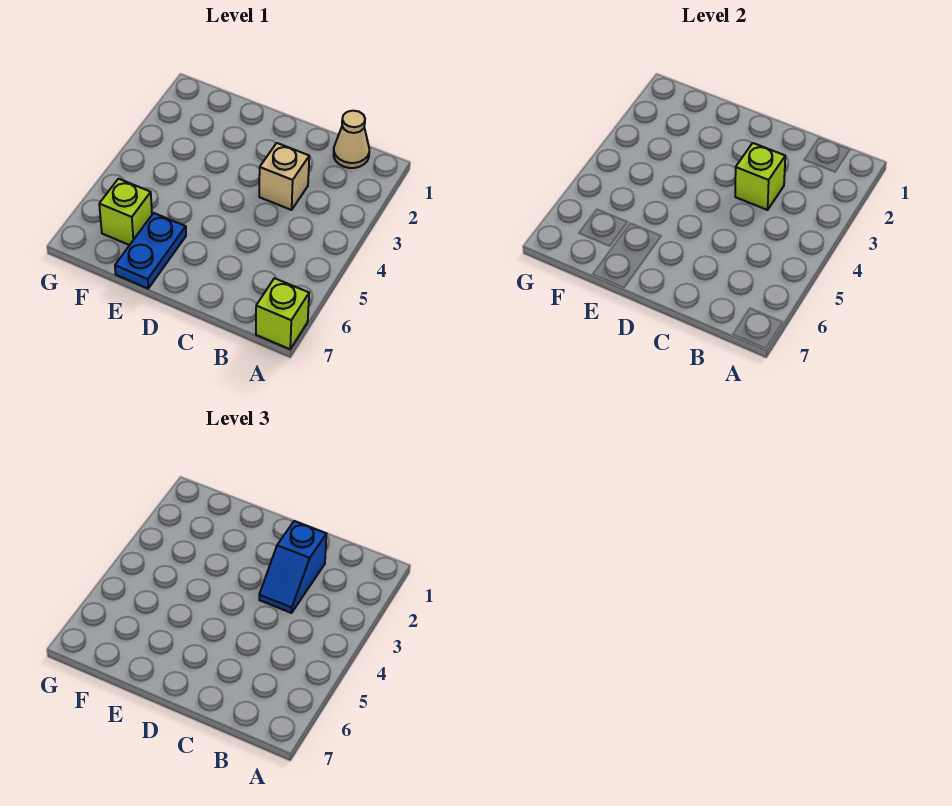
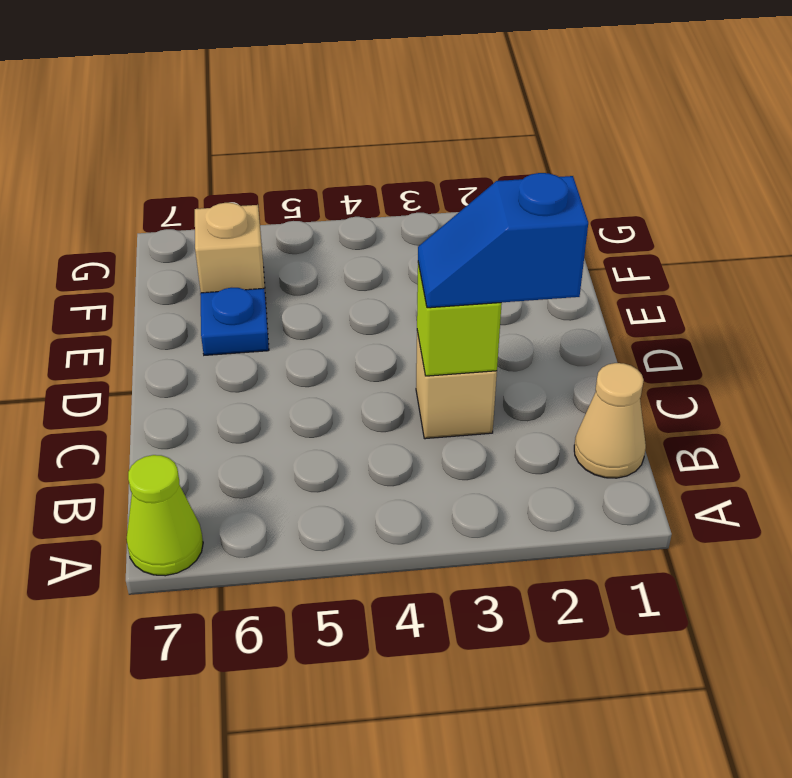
lime 1x1 brick [256,278,309,349] -> lime 1x1 cone [126,455,203,576]
blue 1x2 plate [115,213,186,288] -> blue 1x1 plate [200,288,269,355]
lime 1x1 brick [99,179,152,245] -> tan 1x1 brick [195,203,266,299]

